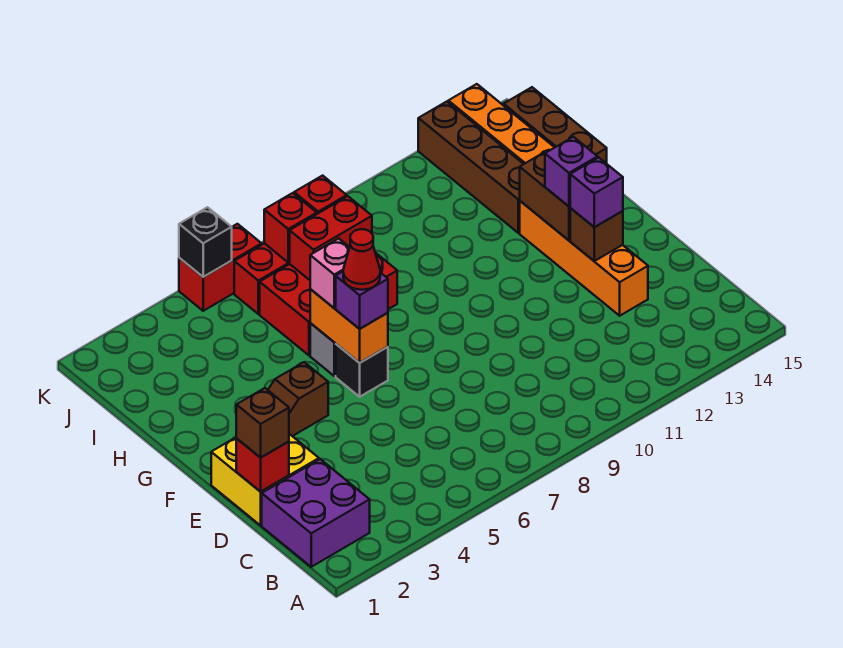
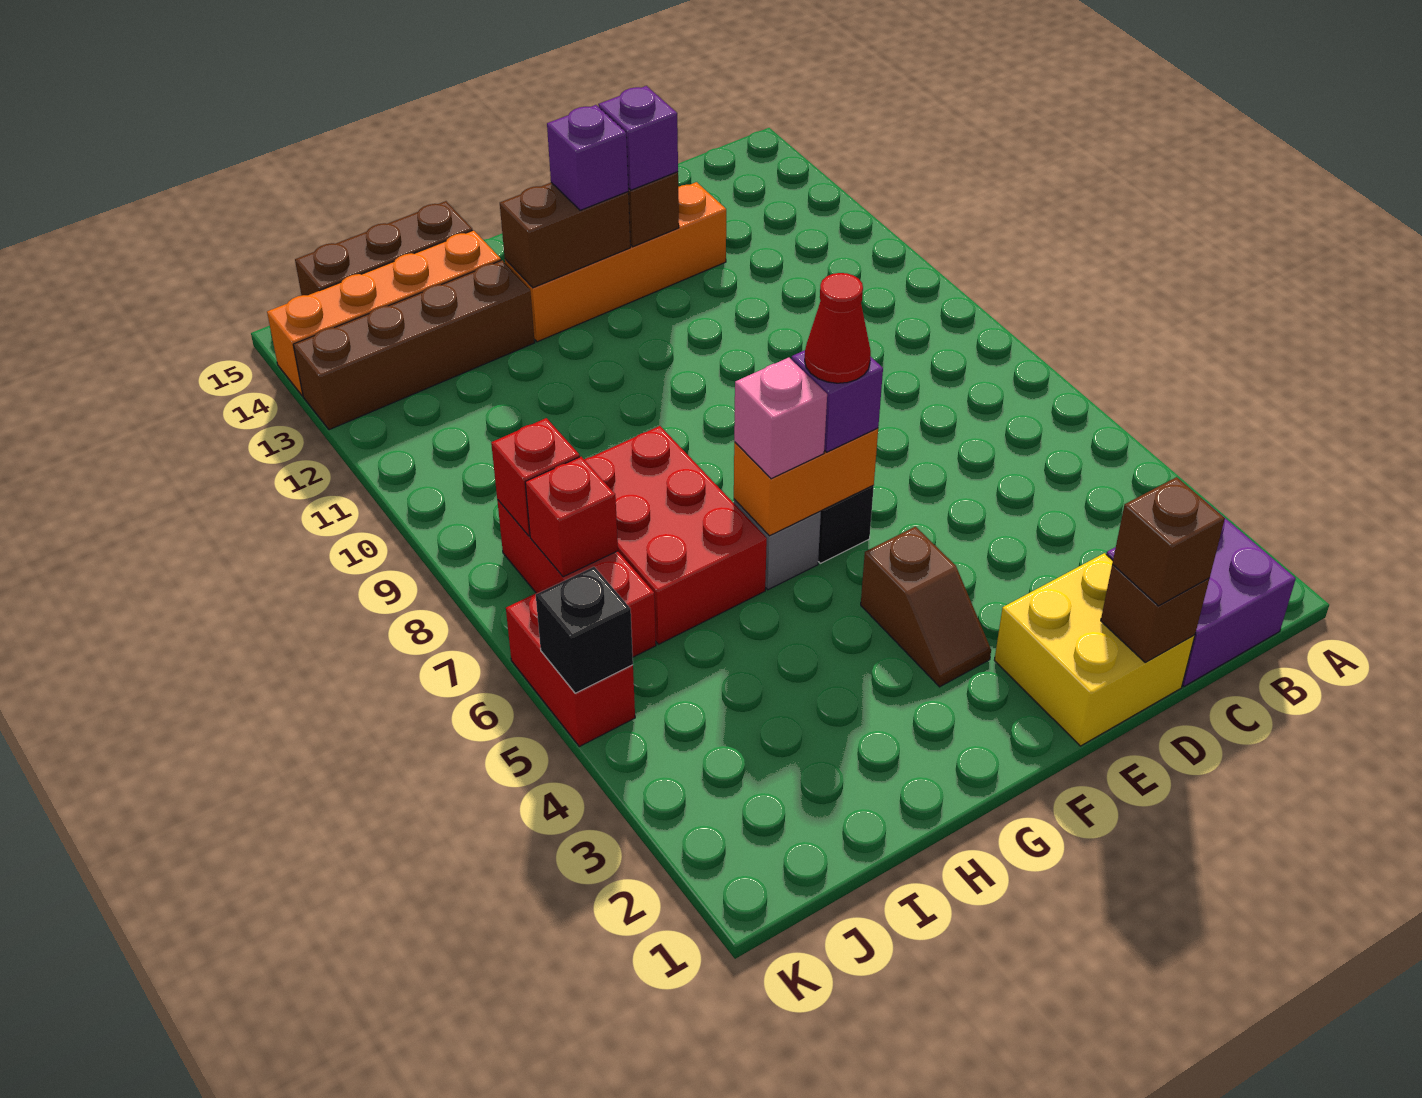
red 1x1 brick [236,439,289,492] -> brown 1x1 brick [1101,564,1209,662]
red 1x2 brick [290,196,372,280] -> none

